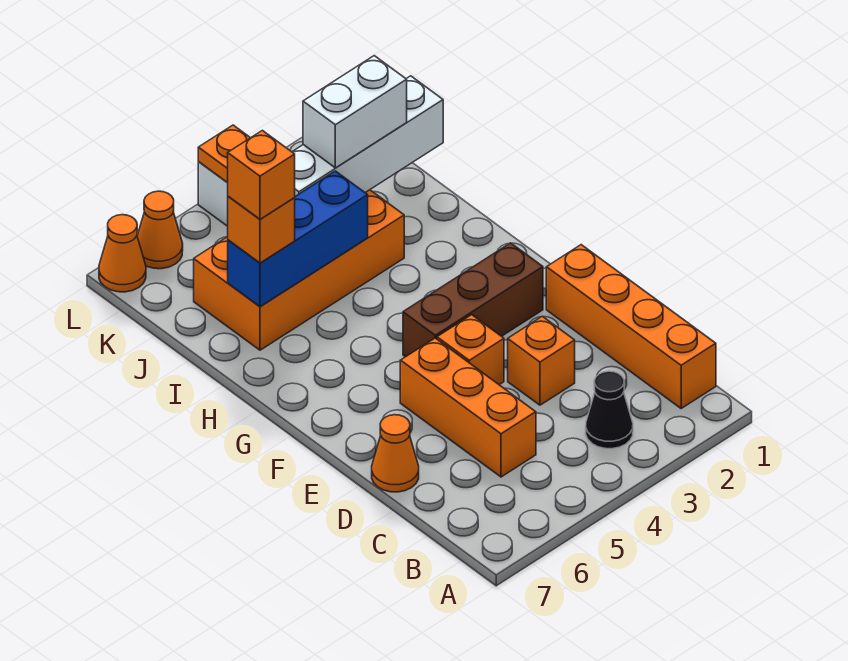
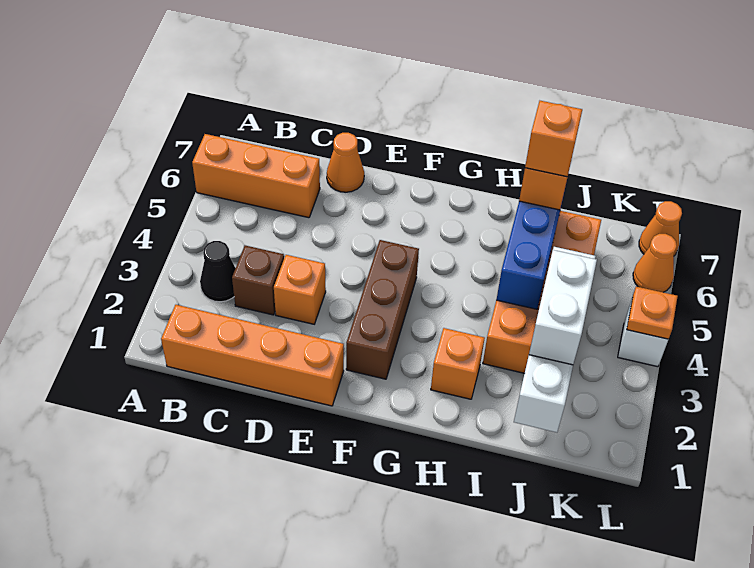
none -> brown 1x1 brick [232,245,284,315]
orange 1x3 brick [400,338,536,477] -> orange 1x3 brick moved to [192,134,320,218]
orange 1x1 brick [437,315,504,385] -> orange 1x1 brick moved to [431,328,485,399]

